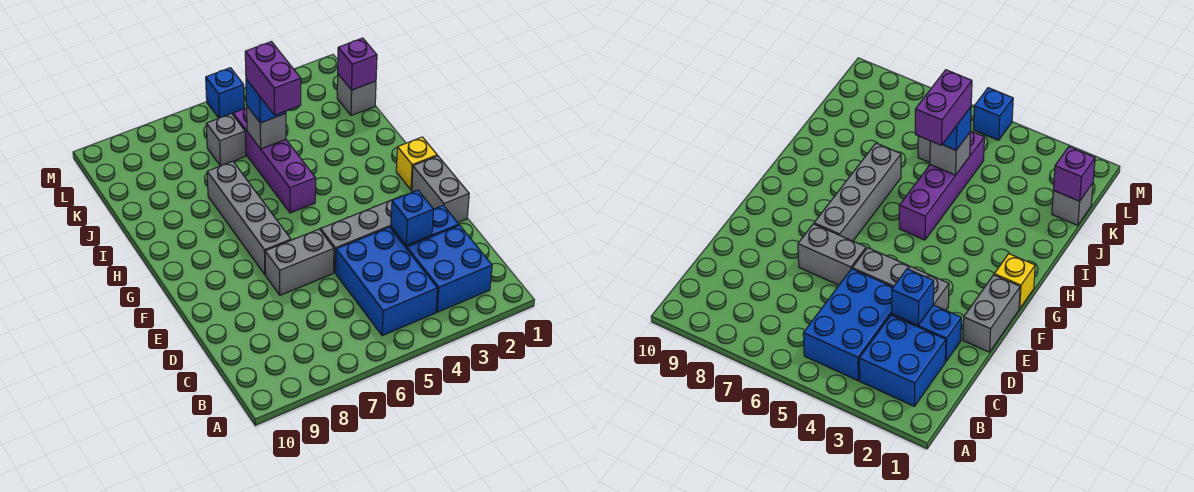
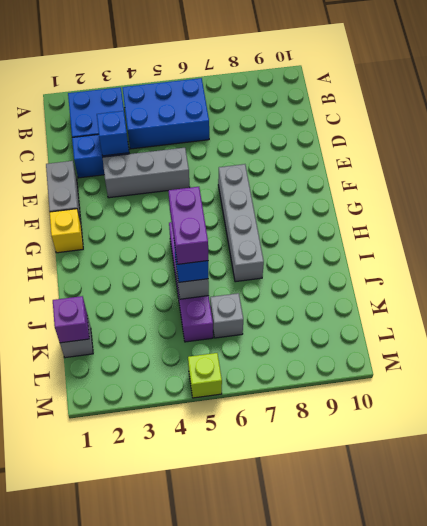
blue 2x3 brick [336,227,437,336] -> blue 2x3 brick turned to [122,78,209,149]
grey 1x2 brick [265,229,334,295] -> none
blue 1x1 brick [206,68,244,118] -> lime 1x1 brick [188,353,222,398]

